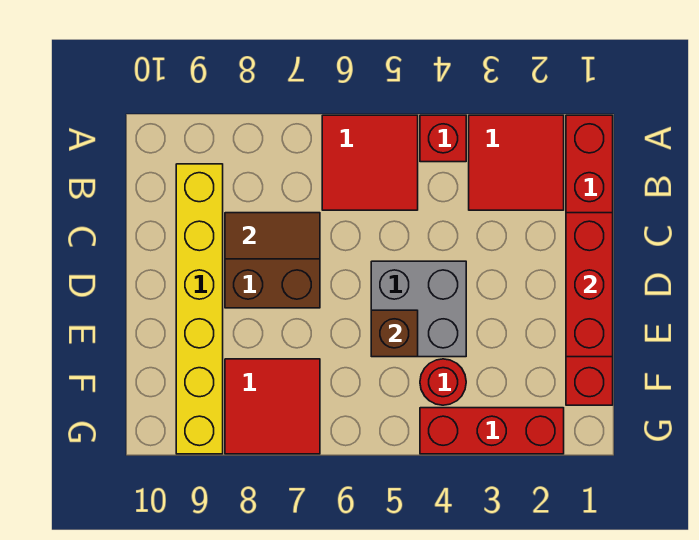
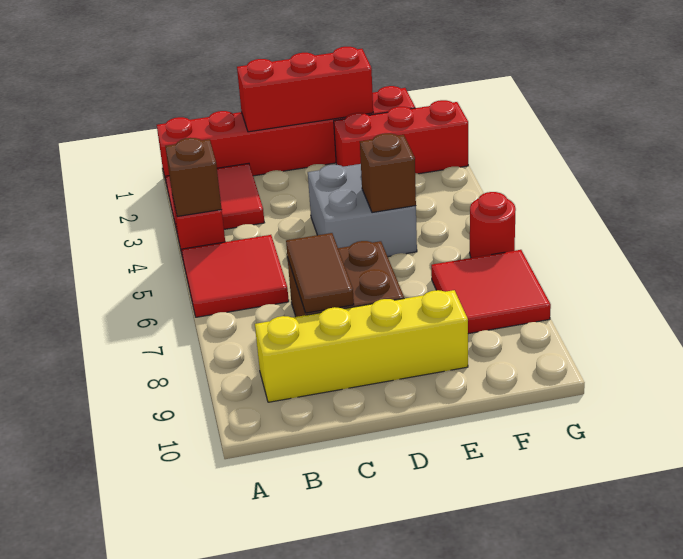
none -> brown 1x1 brick [165,138,222,217]
yellow 1x6 brick [176,164,223,454] -> yellow 1x4 brick [255,290,468,402]
red 1x1 round brick [420,359,466,405] -> red 1x1 round brick moved to [470,192,516,258]
red 1x3 brick [420,408,564,454] -> red 1x3 brick turned to [334,100,468,174]

